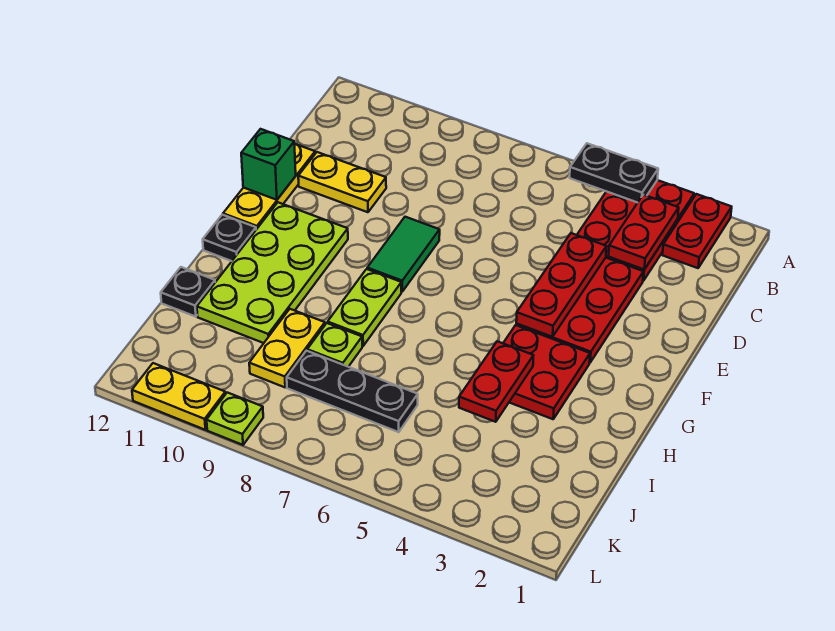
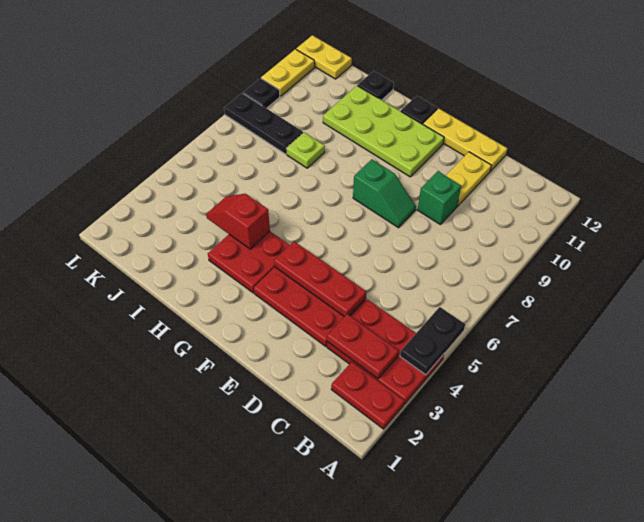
green 1x2 tile [367,217,440,292] -> green 1x2 slope [353,159,416,228]
green 1x1 brick [241,129,296,200] -> green 1x1 brick moved to [418,171,461,224]
lime 1x2 plate [328,269,401,346] -> none
red 1x2 plate [459,341,534,422] -> red 1x2 slope [206,194,270,249]
yellow 1x2 plate [249,309,325,387] -> yellow 1x2 plate moved to [296,35,352,79]
black 1x3 plate [287,351,418,432] -> black 1x3 plate turned to [224,93,303,154]
lime 1x1 plate [207,393,263,445] -> black 1x1 plate [243,78,280,108]

